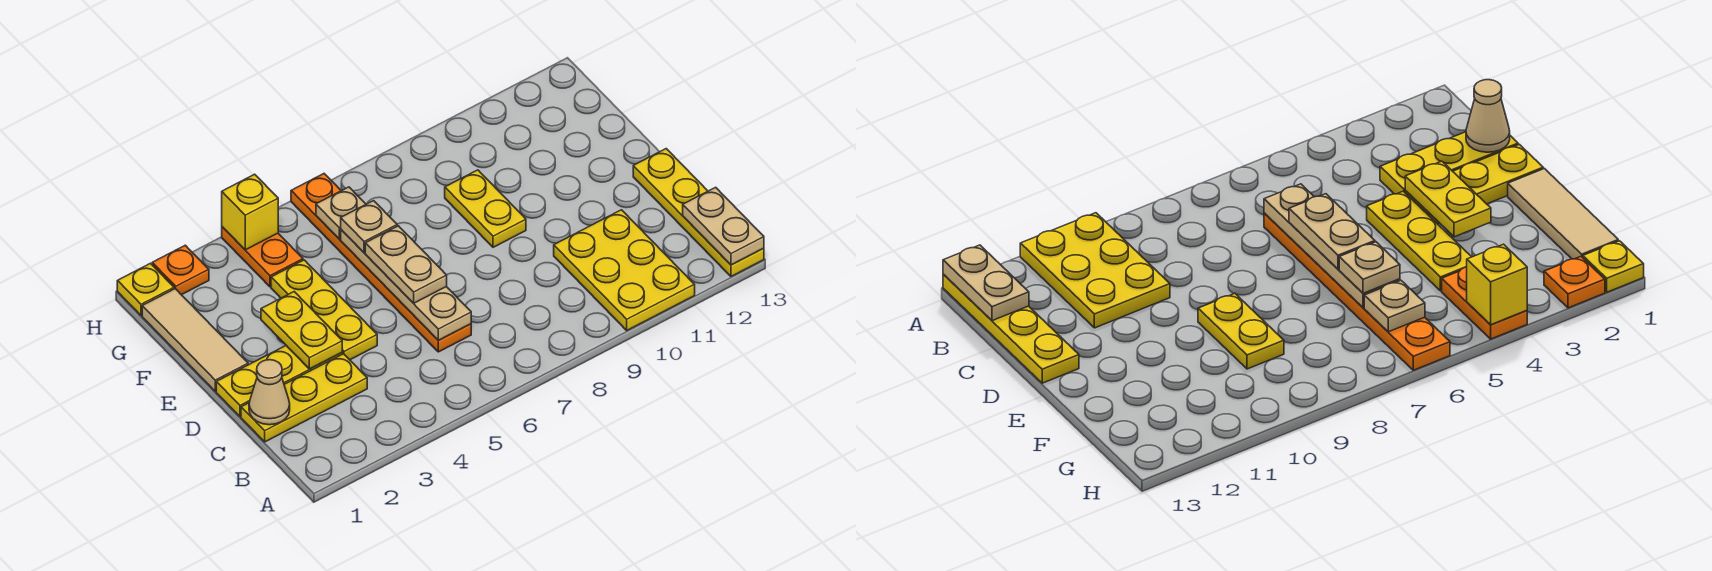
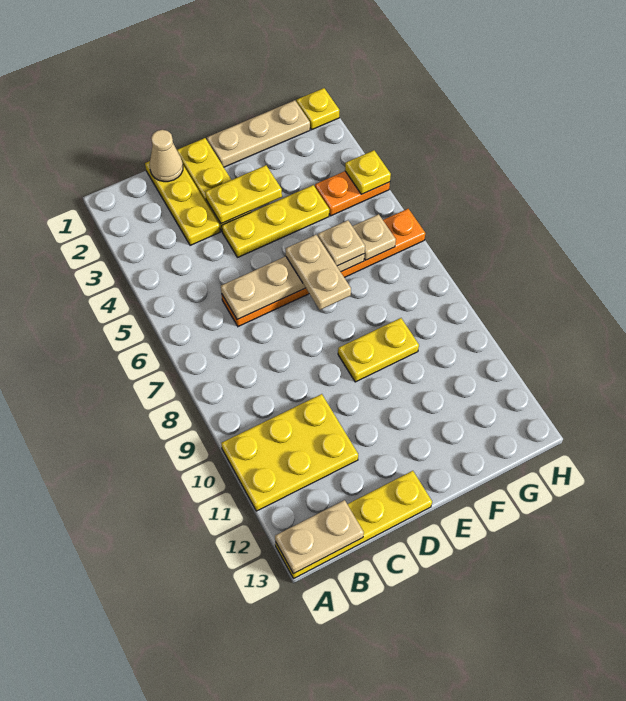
tan 1x2 plate [365,226,447,303] -> tan 1x2 plate turned to [286,235,351,310]
tan 1x3 tile [142,289,248,391] -> tan 1x3 plate [207,100,310,167]
orange 1x1 plate [152,245,209,295] -> none
yellow 1x1 brick [222,174,278,250] -> yellow 1x1 plate [345,150,391,194]

